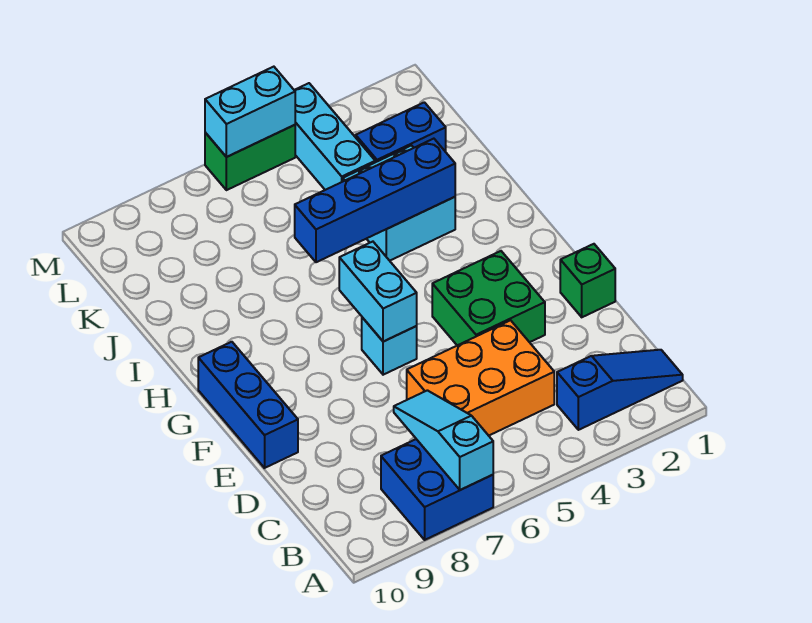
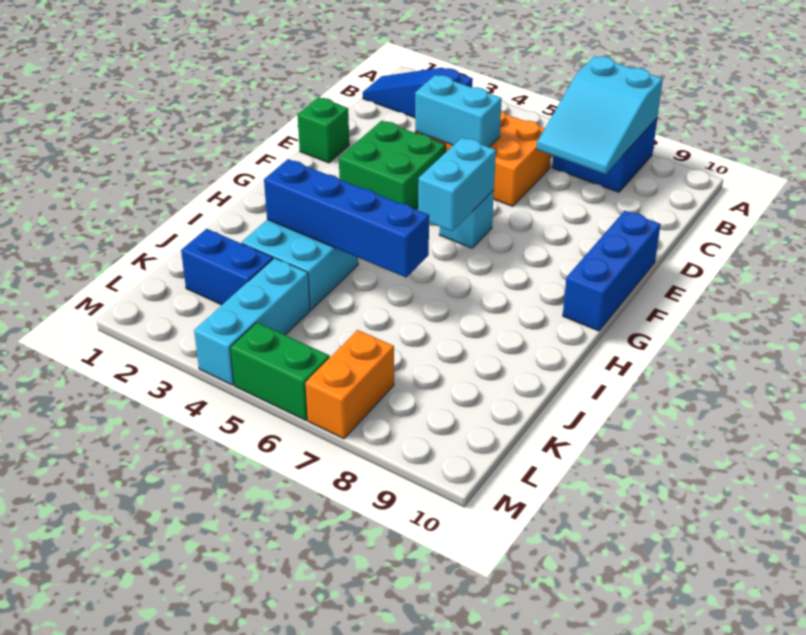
cyan 1x3 slope [394,390,493,490] -> cyan 2x3 slope [537,56,663,174]
none -> orange 1x2 brick [306,330,394,439]
cyan 1x2 brick [205,67,295,157] -> cyan 1x2 brick moved to [415,75,502,147]

